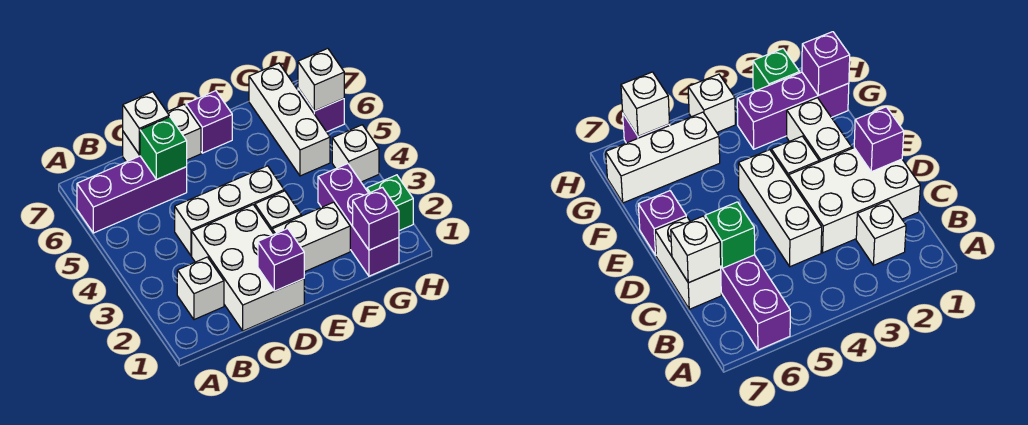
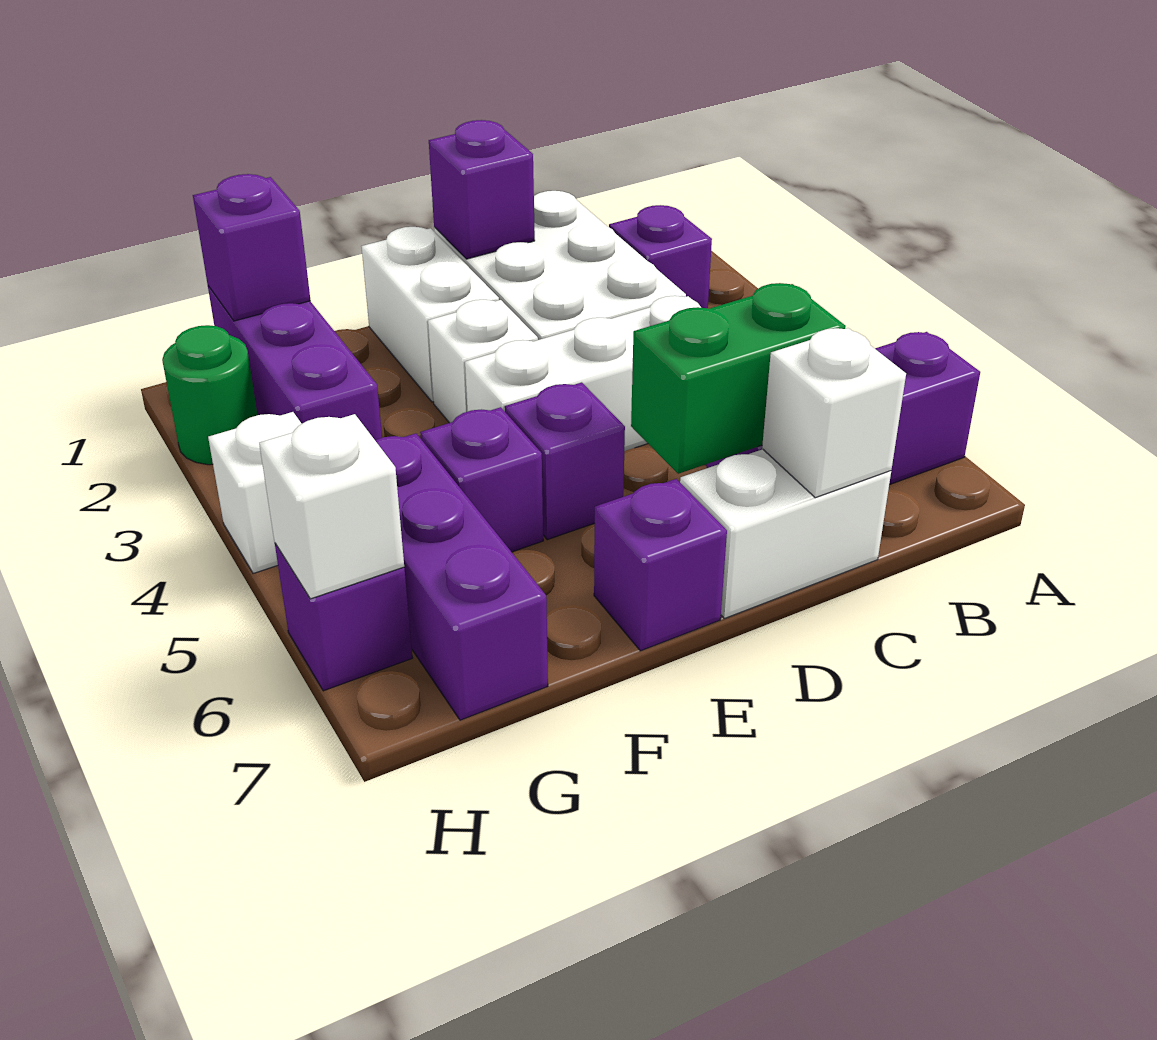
white 1x1 brick [177,257,224,320] -> purple 1x1 brick [609,205,712,308]
green 1x1 brick [140,117,187,179] -> green 1x2 brick [631,283,846,474]
white 1x2 brick [272,202,350,272] -> white 1x2 brick turned to [361,227,499,402]
none -> purple 1x1 brick [505,382,625,540]
none -> purple 1x1 brick [420,407,543,552]
white 1x3 brick [249,63,330,176] -> purple 1x3 brick [375,433,548,720]
green 1x1 brick [367,175,413,231] -> green 1x1 round brick [162,325,257,465]

